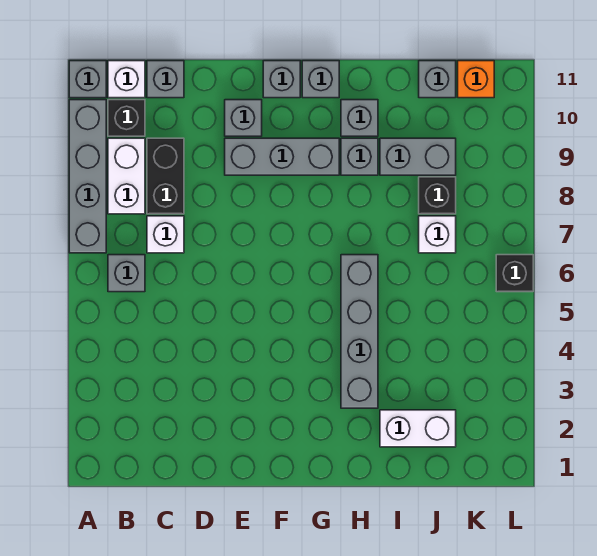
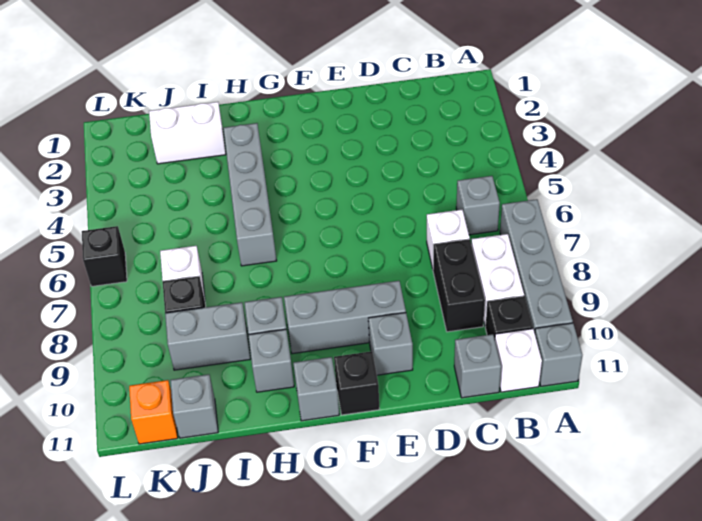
grey 1x1 brick [263,61,300,98] -> black 1x1 brick [334,351,379,415]

